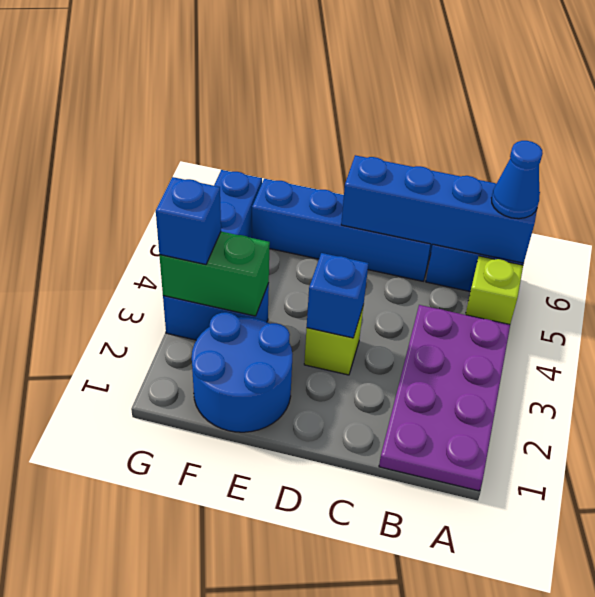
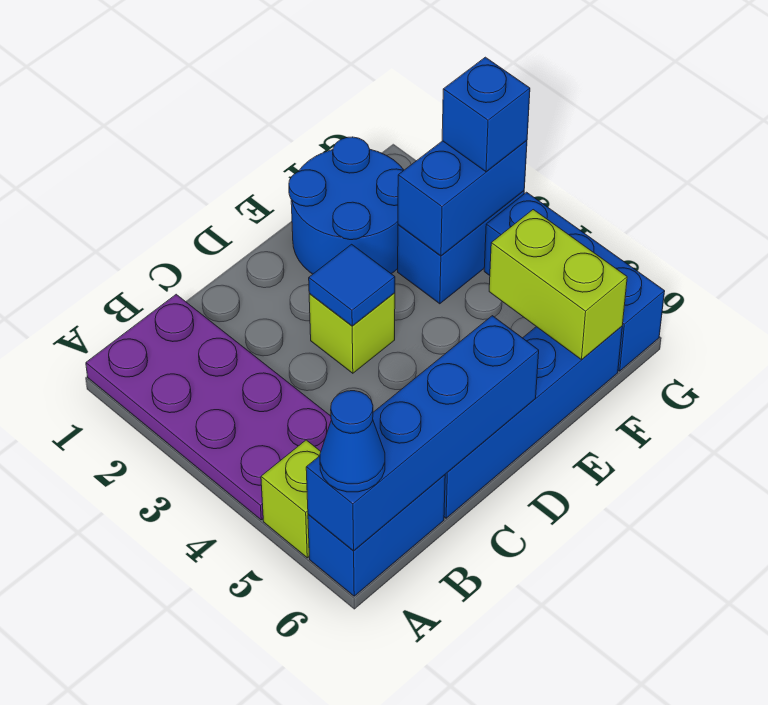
blue 1x1 brick [307,253,368,338] -> blue 1x1 tile [309,244,395,326]
green 1x2 brick [159,232,270,316] -> blue 1x2 brick [398,140,527,256]
none -> lime 1x2 brick [489,210,627,360]

